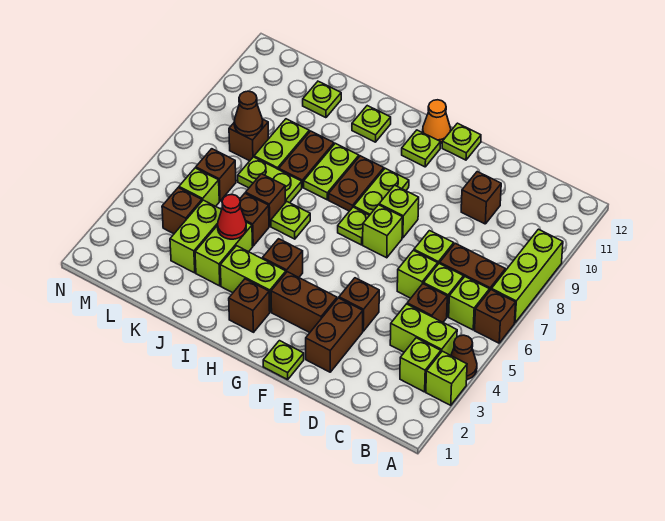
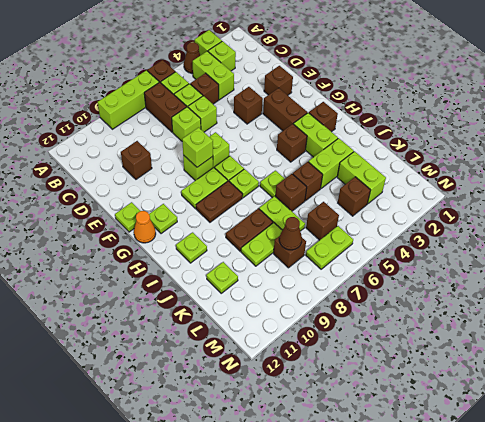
brown 1x2 brick [306,298,363,372] -> brown 1x1 brick [264,66,293,95]
lime 1x1 plate [263,341,304,380] -> lime 1x1 plate moved to [229,169,259,198]
lime 1x2 plate [304,143,359,200] -> lime 1x2 plate moved to [306,226,353,269]
red 1x1 cone [218,195,246,239] -> none
lime 1x2 brick [170,200,222,273] -> lime 1x2 brick turned to [337,151,386,204]
lime 1x1 brick [179,168,219,206] -> lime 1x1 brick moved to [182,127,213,167]

